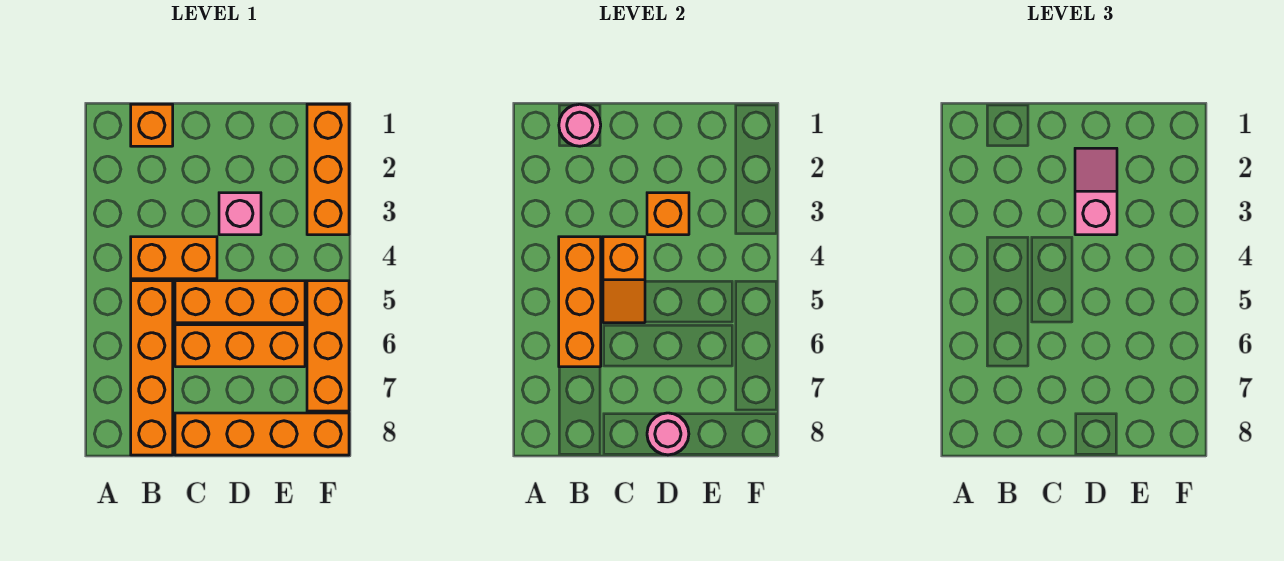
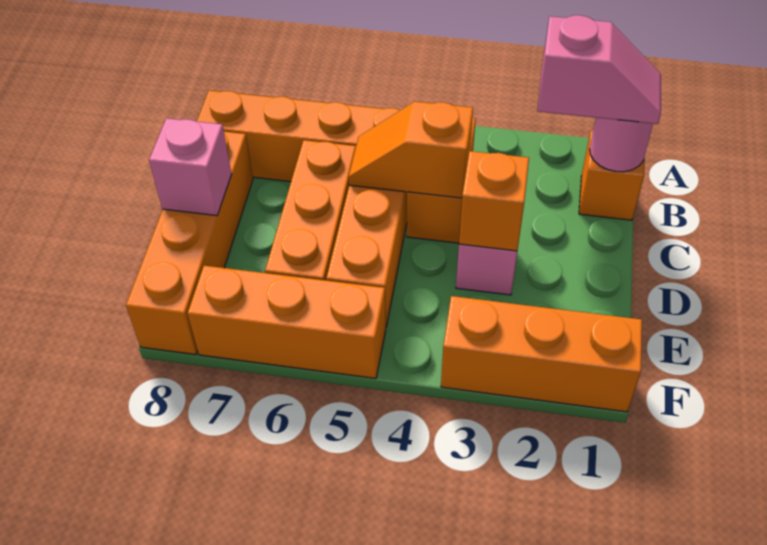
orange 1x3 brick [559,237,601,367] -> none
pink 1x2 slope [1075,148,1117,235] -> pink 1x2 slope moved to [537,15,661,124]
pink 1x1 round brick [647,413,689,455] -> pink 1x1 brick [149,118,232,216]

